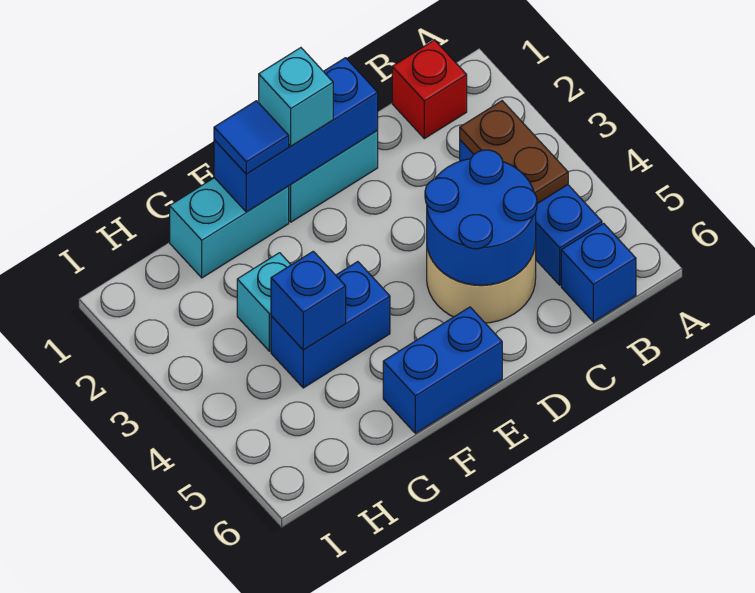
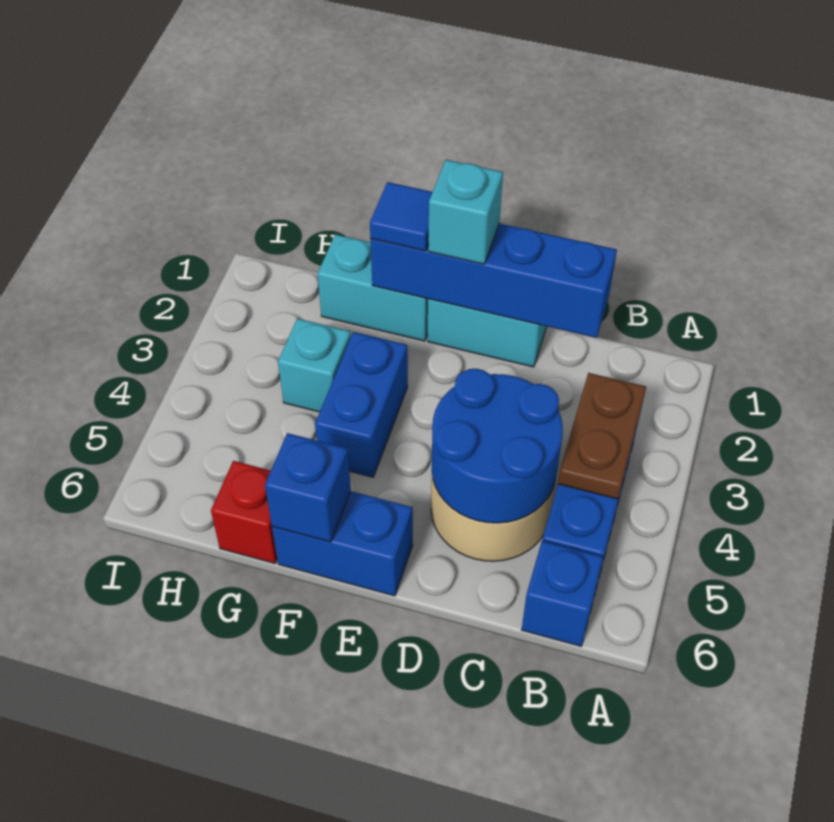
red 1x1 brick [392,40,467,139] -> red 1x1 brick moved to [211,461,277,563]
blue 1x3 brick [214,58,378,212] -> blue 1x4 brick [370,224,617,338]
blue 1x2 brick [271,262,390,388] -> blue 1x2 brick turned to [315,332,408,477]
blue 1x1 brick [271,251,346,350] -> blue 1x1 brick moved to [265,433,351,542]

